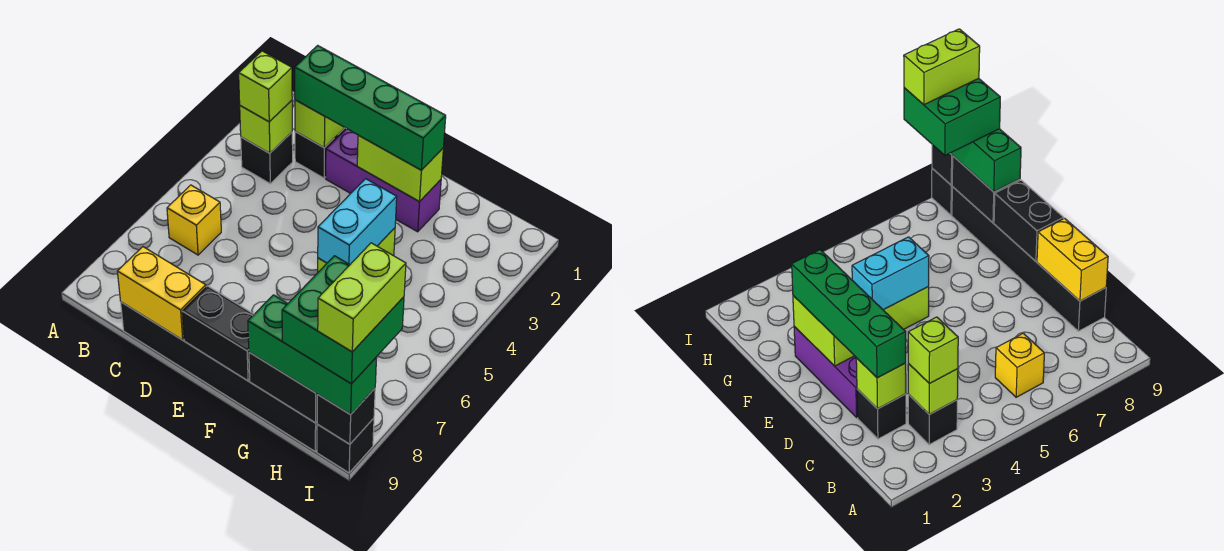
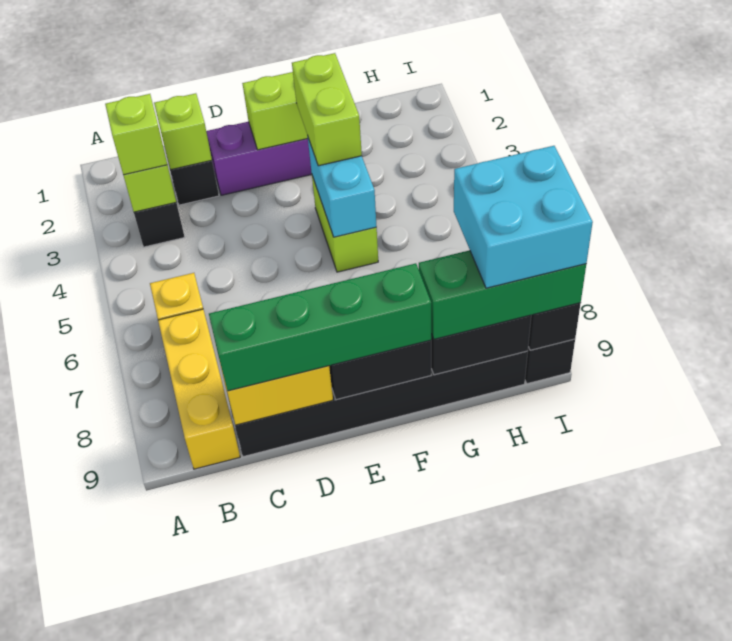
none -> yellow 1x3 brick [158,309,240,469]
green 1x4 brick [295,45,446,170] -> green 1x4 brick moved to [209,263,431,391]
green 2x2 brick [282,256,404,384] -> cyan 2x2 brick [454,146,593,288]
lime 1x2 brick [318,243,406,352] -> lime 1x2 brick moved to [292,53,362,166]

